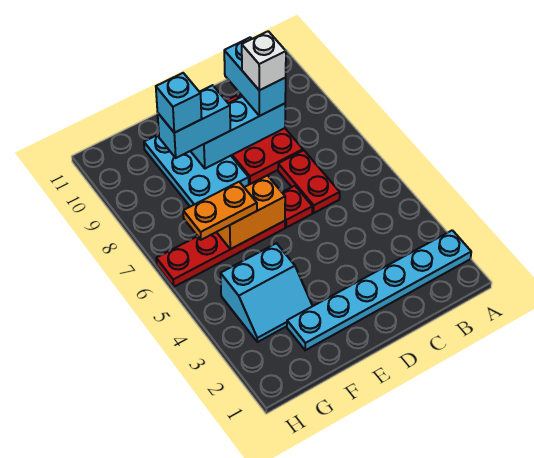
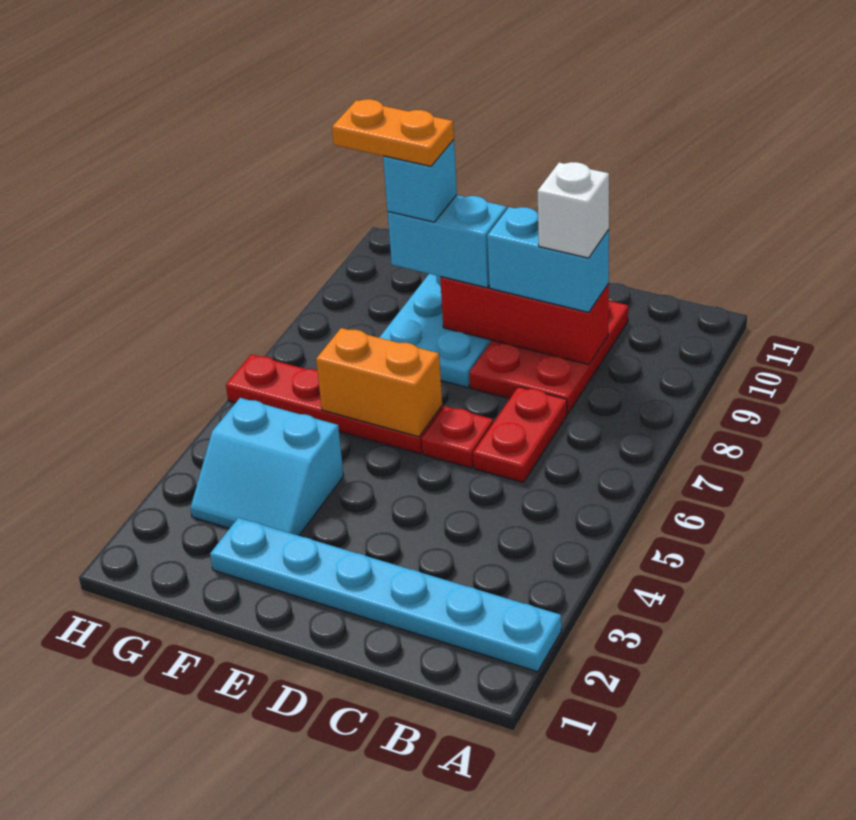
cyan 1x3 brick [191,96,285,169] -> red 1x3 brick [440,277,609,365]
cyan 1x2 brick [224,37,286,116] -> cyan 1x2 brick turned to [487,207,609,312]
orange 1x2 plate [183,182,257,240] -> orange 1x2 plate moved to [332,99,454,166]

